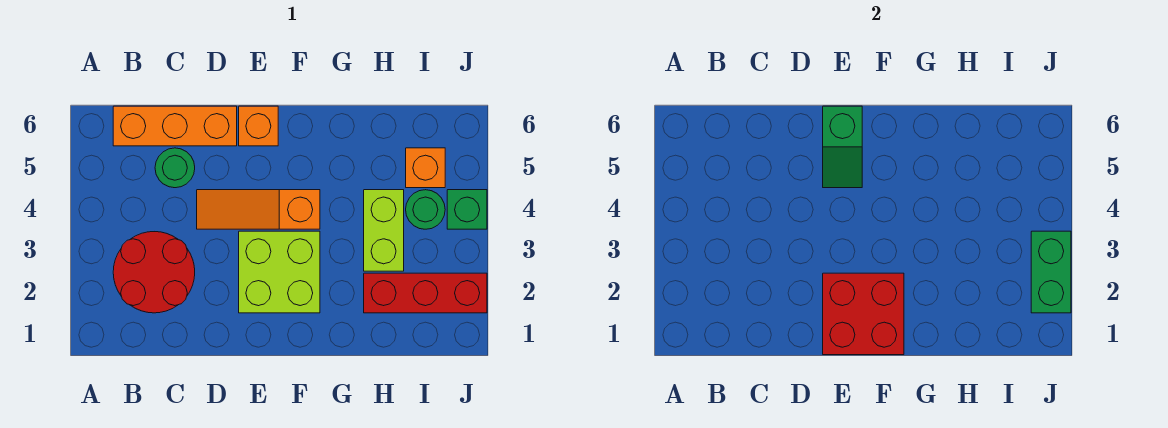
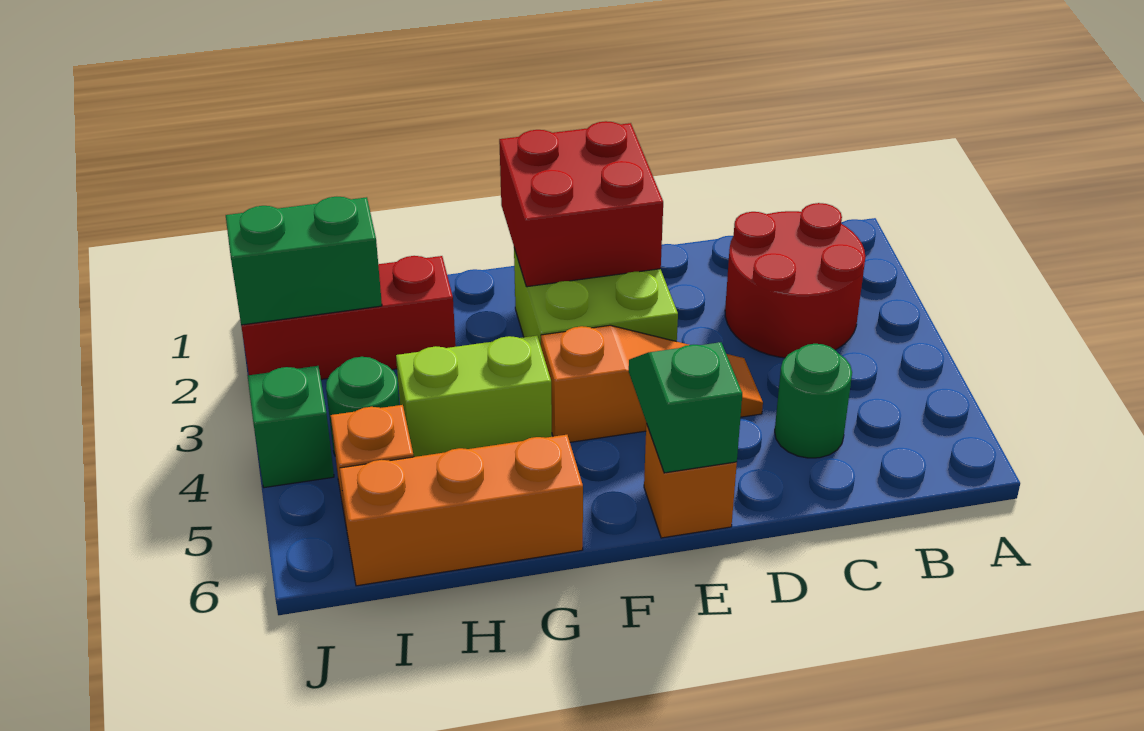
orange 1x3 brick [113,106,237,146] -> orange 1x3 brick moved to [340,435,583,586]
lime 1x2 brick [364,190,404,271] -> lime 1x2 brick turned to [396,336,552,457]
green 1x2 brick [1031,231,1071,313] -> green 1x2 brick turned to [226,197,382,325]

